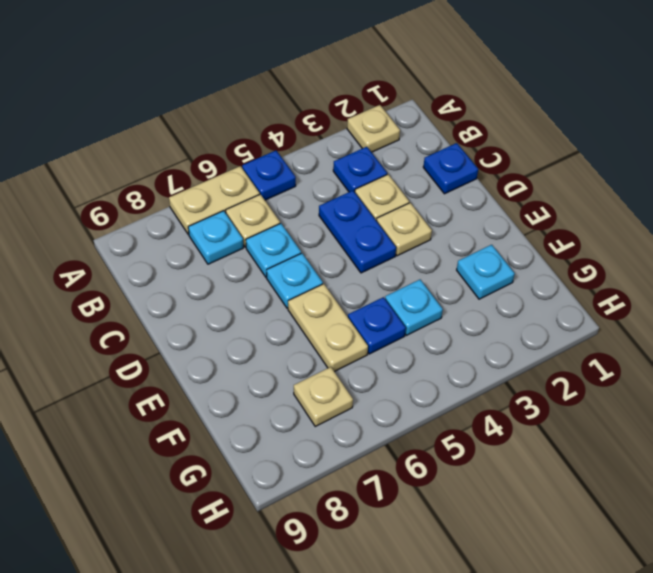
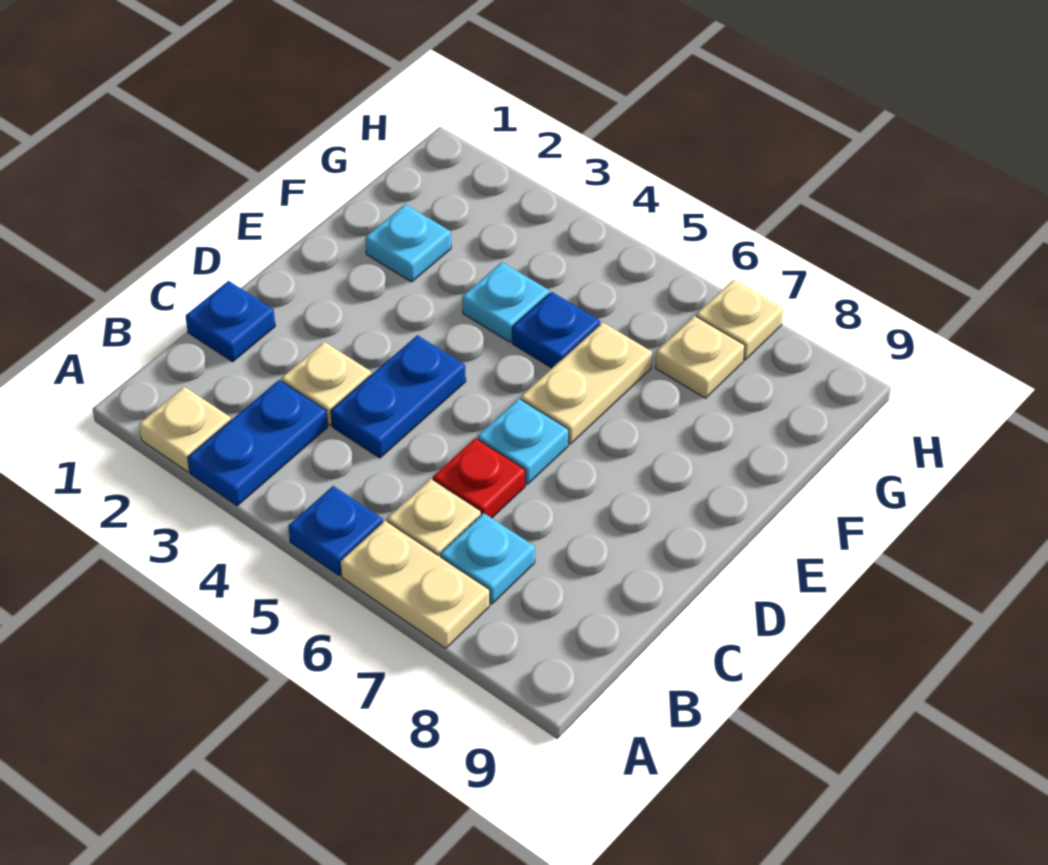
blue 1x1 plate [333,147,387,192] -> blue 1x2 plate [188,380,328,506]
cyan 1x1 plate [246,223,301,277] -> red 1x1 plate [433,438,525,518]
tan 1x1 plate [376,203,432,256] -> tan 1x1 plate moved to [696,279,784,360]

